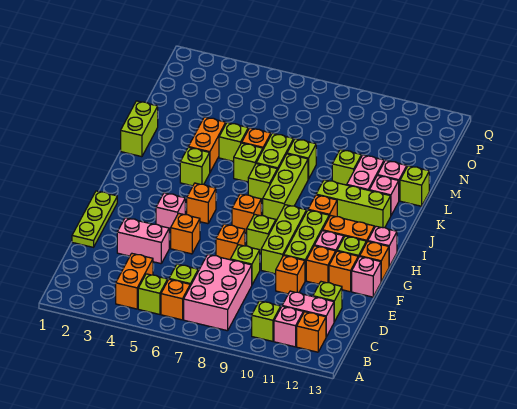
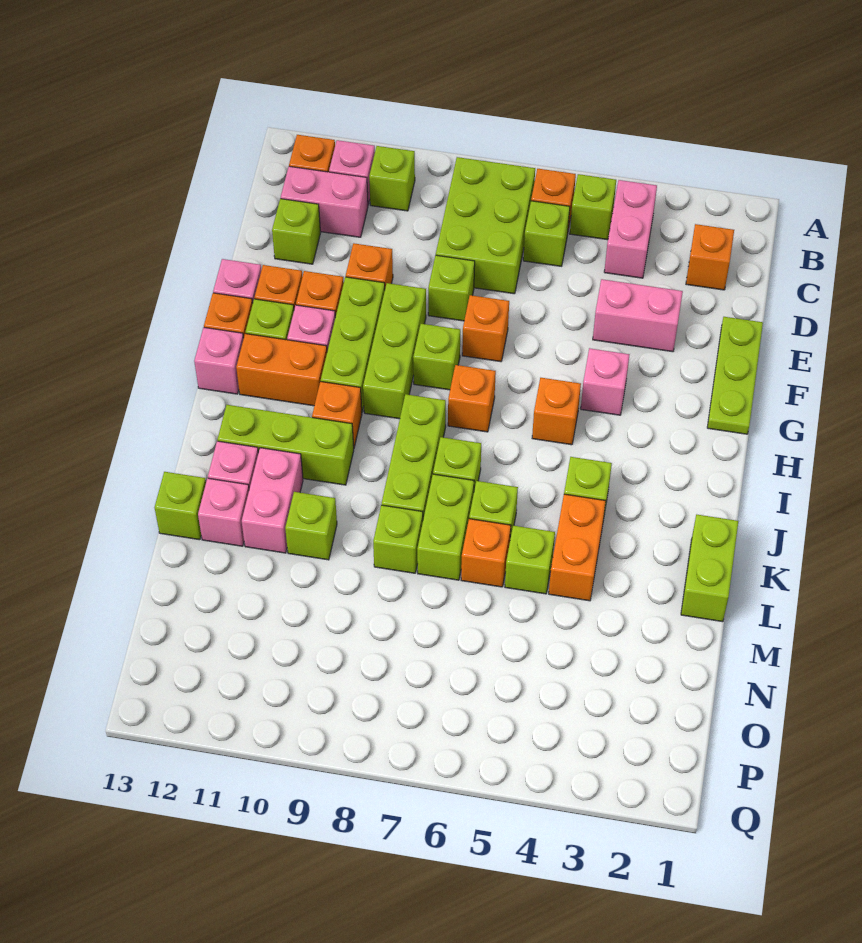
orange 1x2 brick [116,254,153,309] -> pink 1x2 brick [604,180,657,278]
pink 2x3 brick [184,254,252,331] -> lime 2x3 brick [436,157,535,294]
orange 1x1 brick [171,213,200,254] -> orange 1x1 brick moved to [686,224,734,290]

